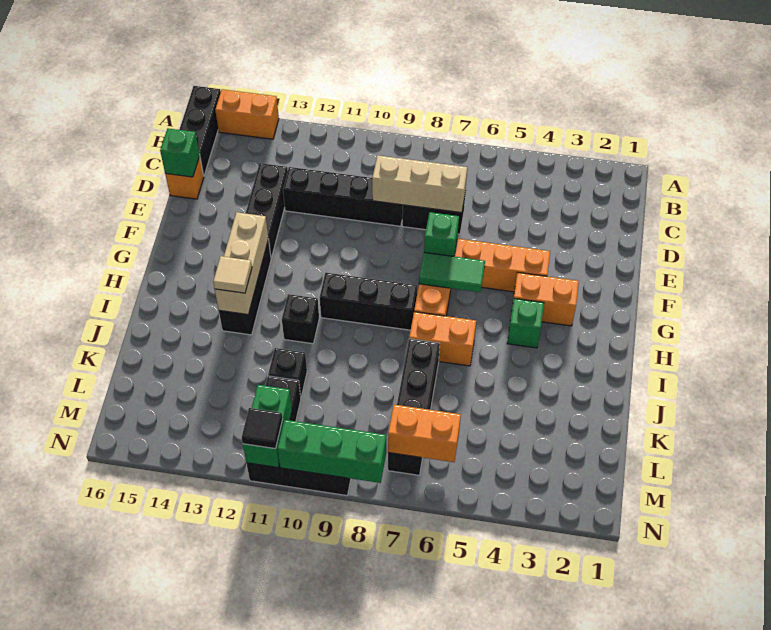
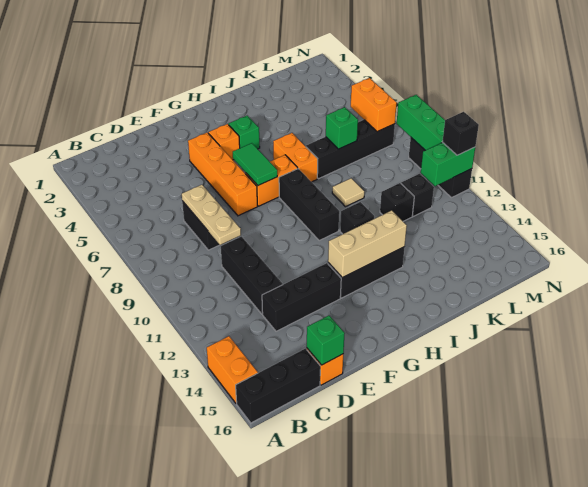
tan 1x3 brick [372,155,467,213] -> tan 1x3 plate [182,185,241,245]
black 1x4 brick [283,167,403,226] -> black 1x3 brick [221,236,283,314]
green 1x1 brick [424,212,459,256] -> green 1x1 brick moved to [326,107,358,149]
orange 1x2 brick [514,273,579,326] -> orange 1x1 brick [208,124,240,160]
tan 1x1 tile [213,256,252,293] -> tan 1x1 tile moved to [332,178,364,207]
black 1x1 tile [242,408,283,449] -> black 1x1 brick [442,112,479,155]

